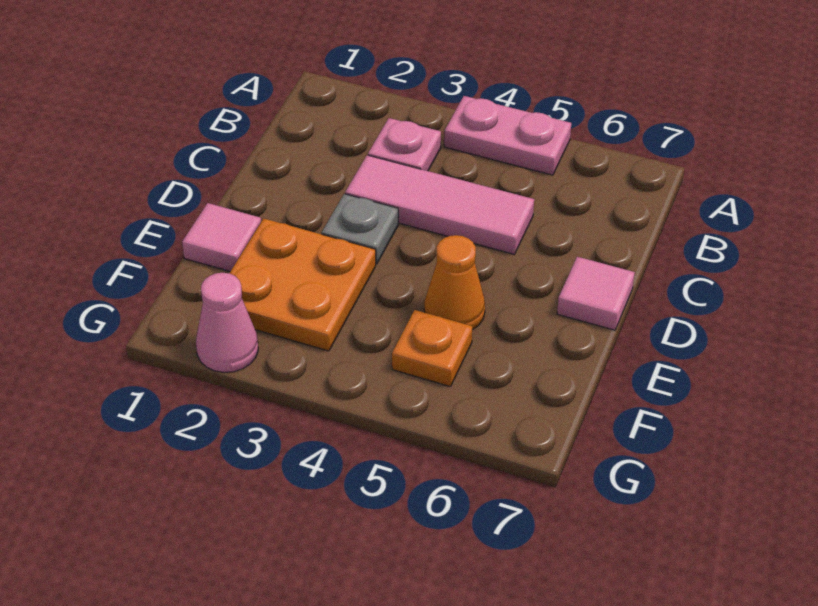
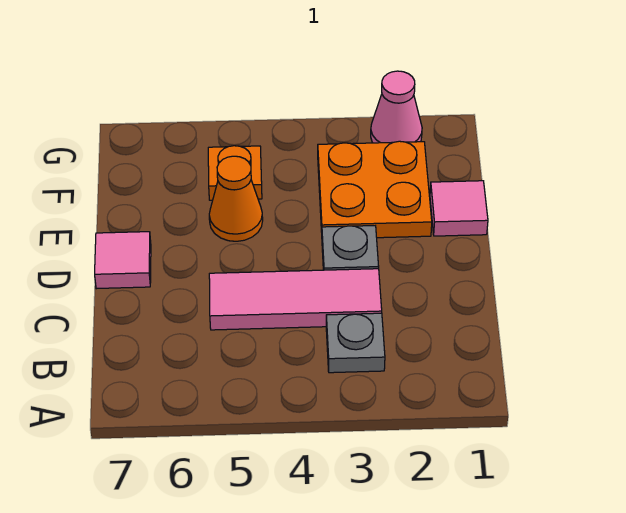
pink 1x2 plate [444,96,571,175] -> none
pink 1x1 plate [368,118,441,171] -> grey 1x1 plate [326,313,385,373]

